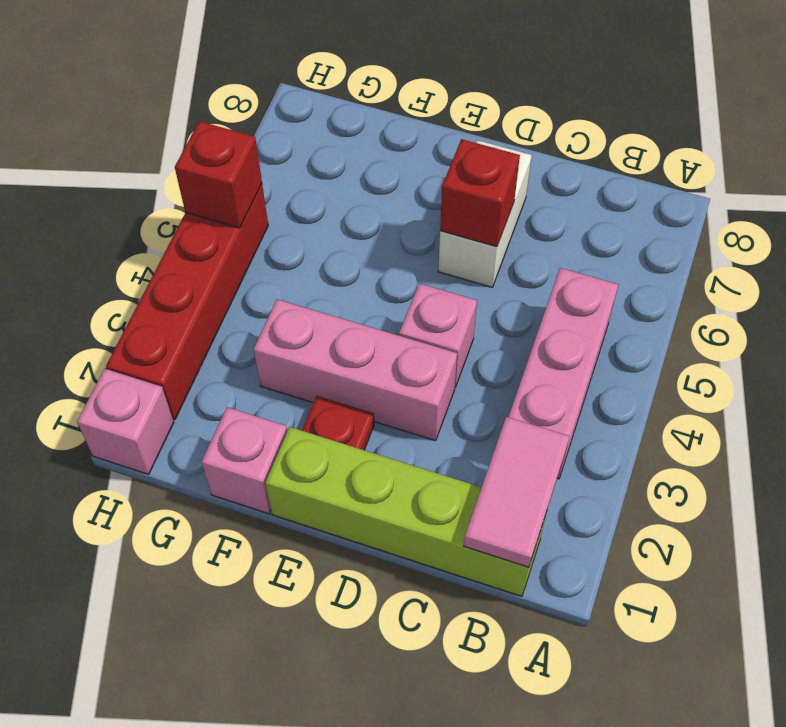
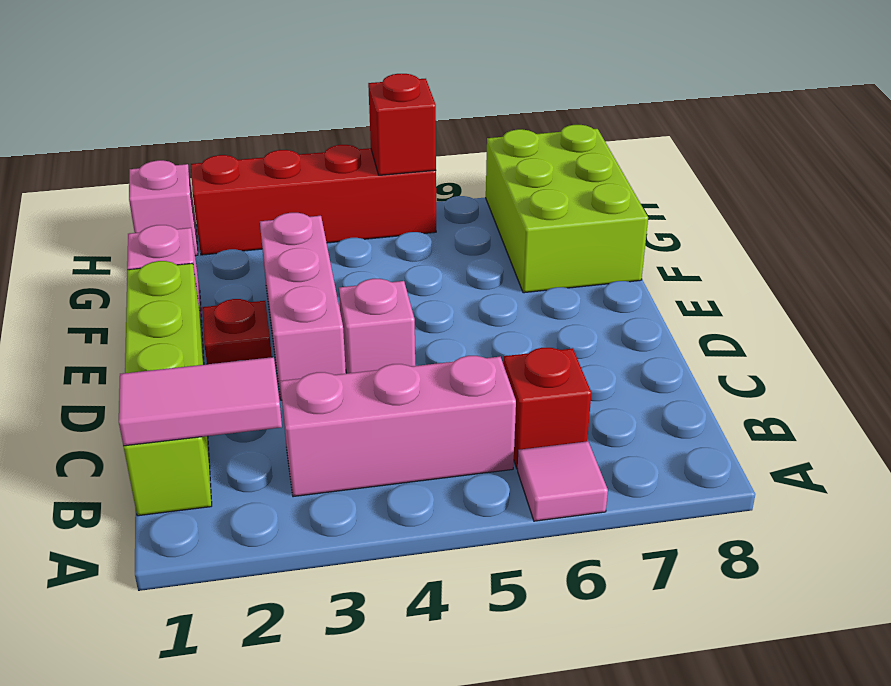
none -> pink 1x1 tile [518,441,608,521]
white 1x2 brick [438,140,532,287] -> none
red 1x1 brick [440,139,520,247] -> red 1x1 brick moved to [504,348,591,469]
none -> lime 2x3 brick [486,125,648,293]

